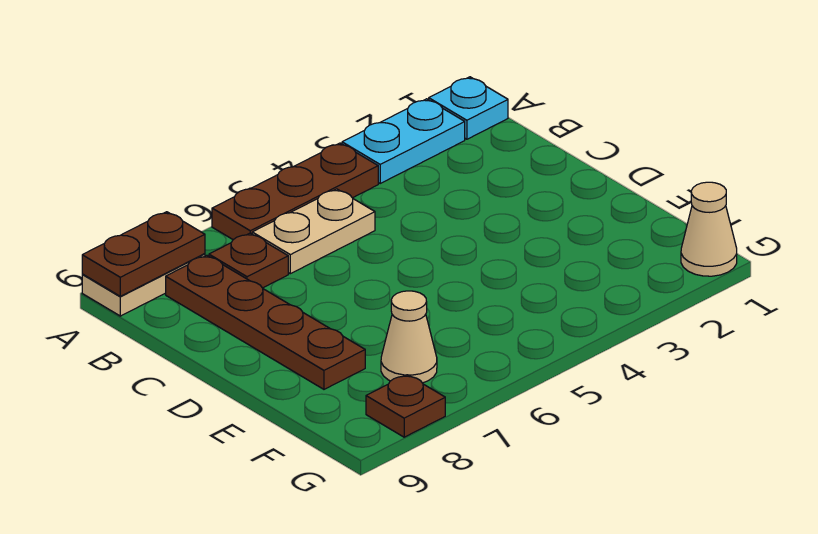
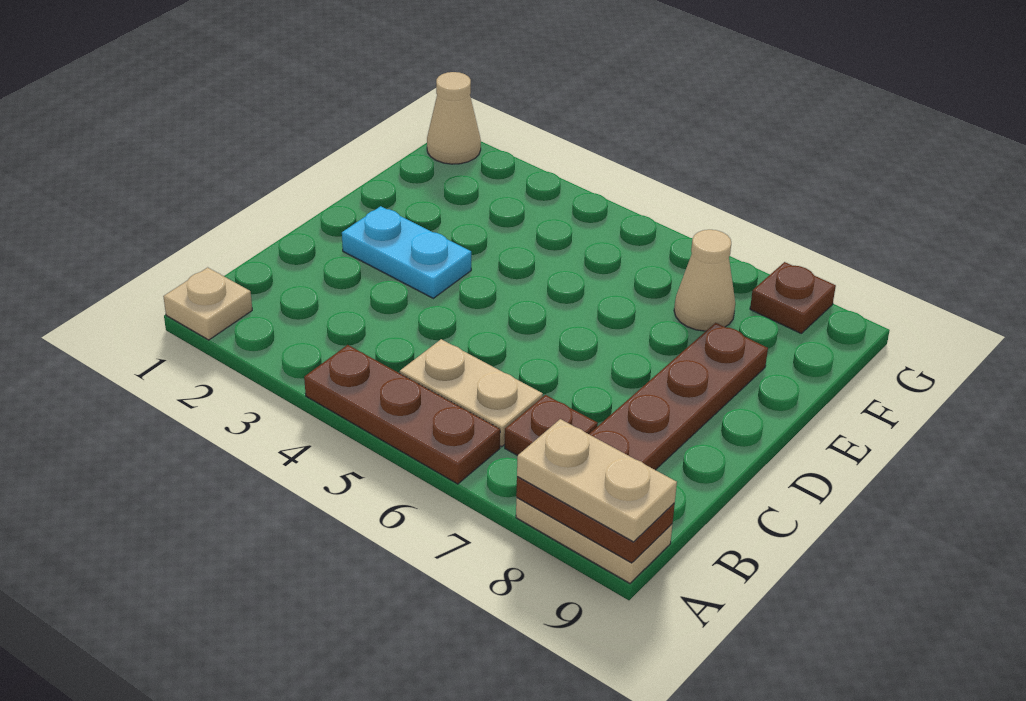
cyan 1x1 plate [429,77,508,139] -> tan 1x1 plate [163,267,252,340]
cyan 1x2 plate [342,99,465,183] -> cyan 1x2 plate moved to [342,206,471,298]
none -> tan 1x2 plate [517,419,677,542]

